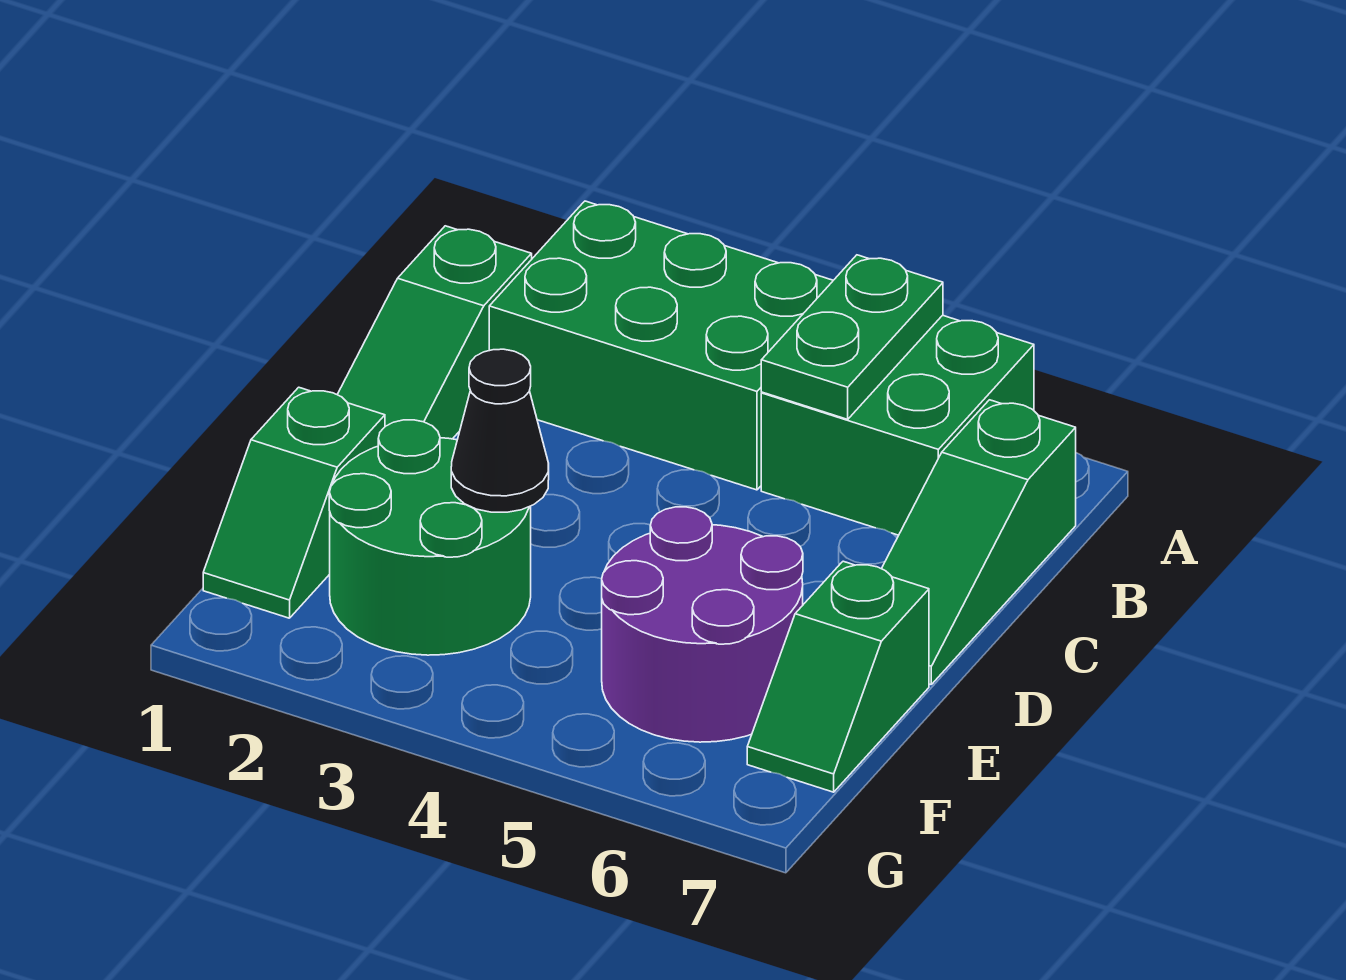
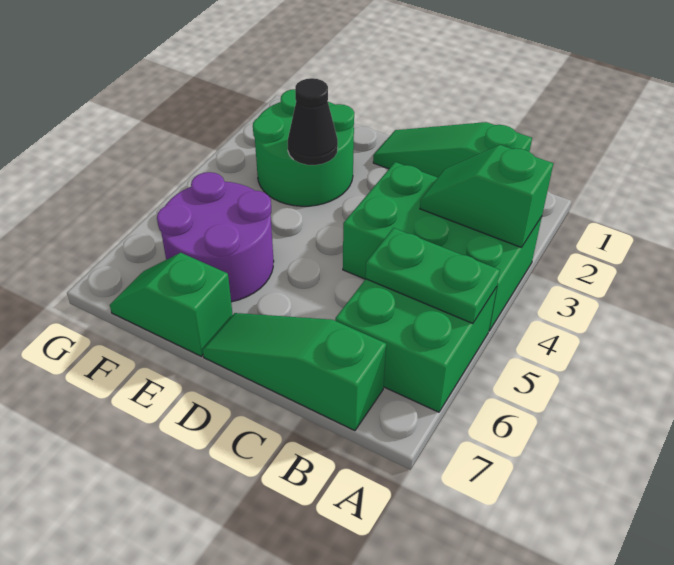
green 2x3 brick [489,201,833,490] -> green 2x3 brick turned to [343,162,542,331]
green 1x2 slope [203,387,385,618] -> green 1x2 slope moved to [420,145,553,248]

